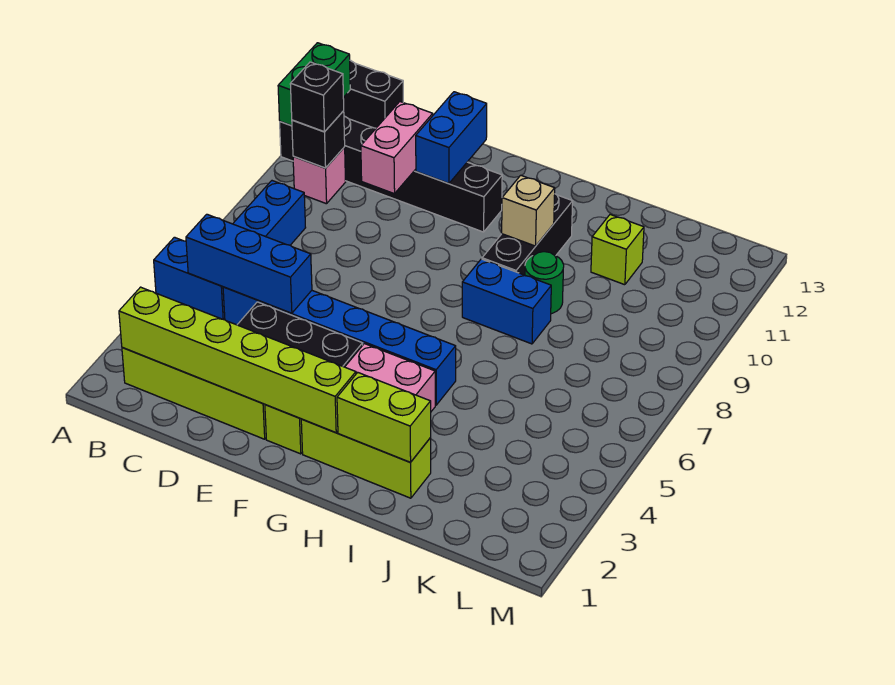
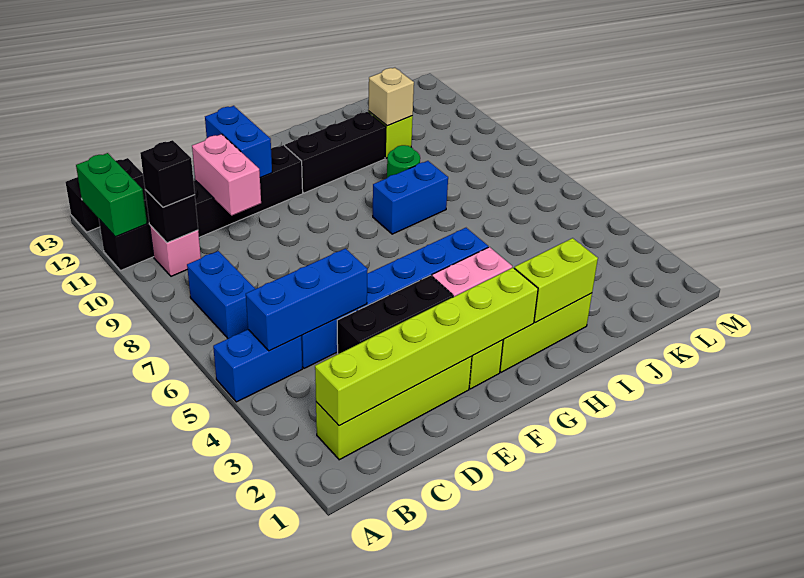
black 1x3 brick [482,194,573,275] -> black 1x3 brick turned to [285,112,386,193]
tan 1x1 brick [502,175,555,246] -> tan 1x1 brick moved to [368,68,414,126]

